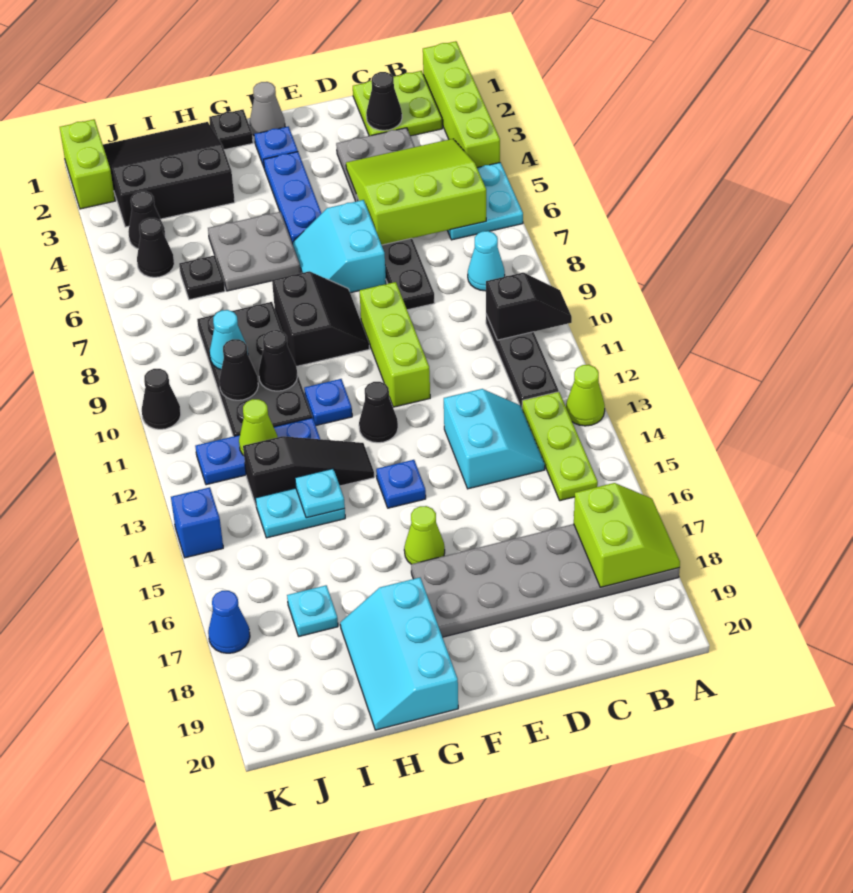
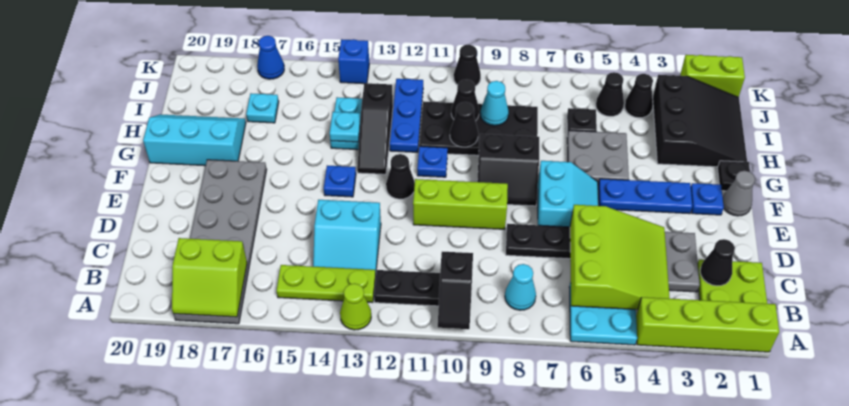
cyan 2x2 slope [293,200,386,293] -> cyan 2x2 slope turned to [538,161,598,227]
lime 1x1 cone [404,506,445,564] -> none
lime 1x1 cone [239,399,278,455] -> none

